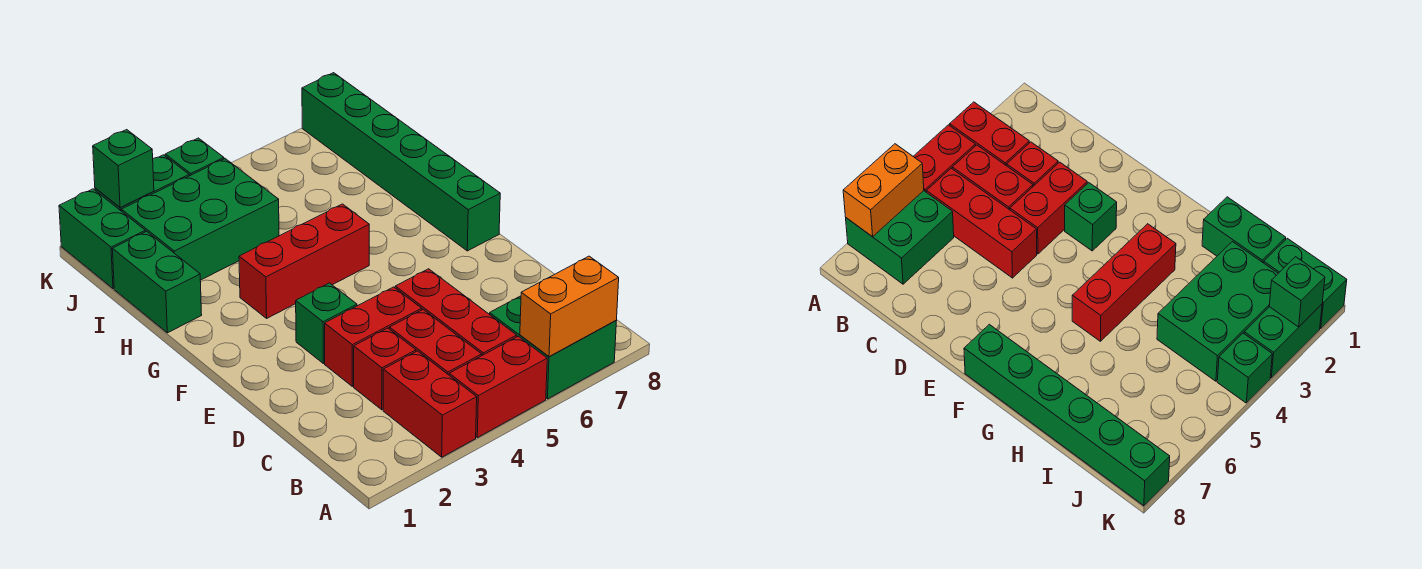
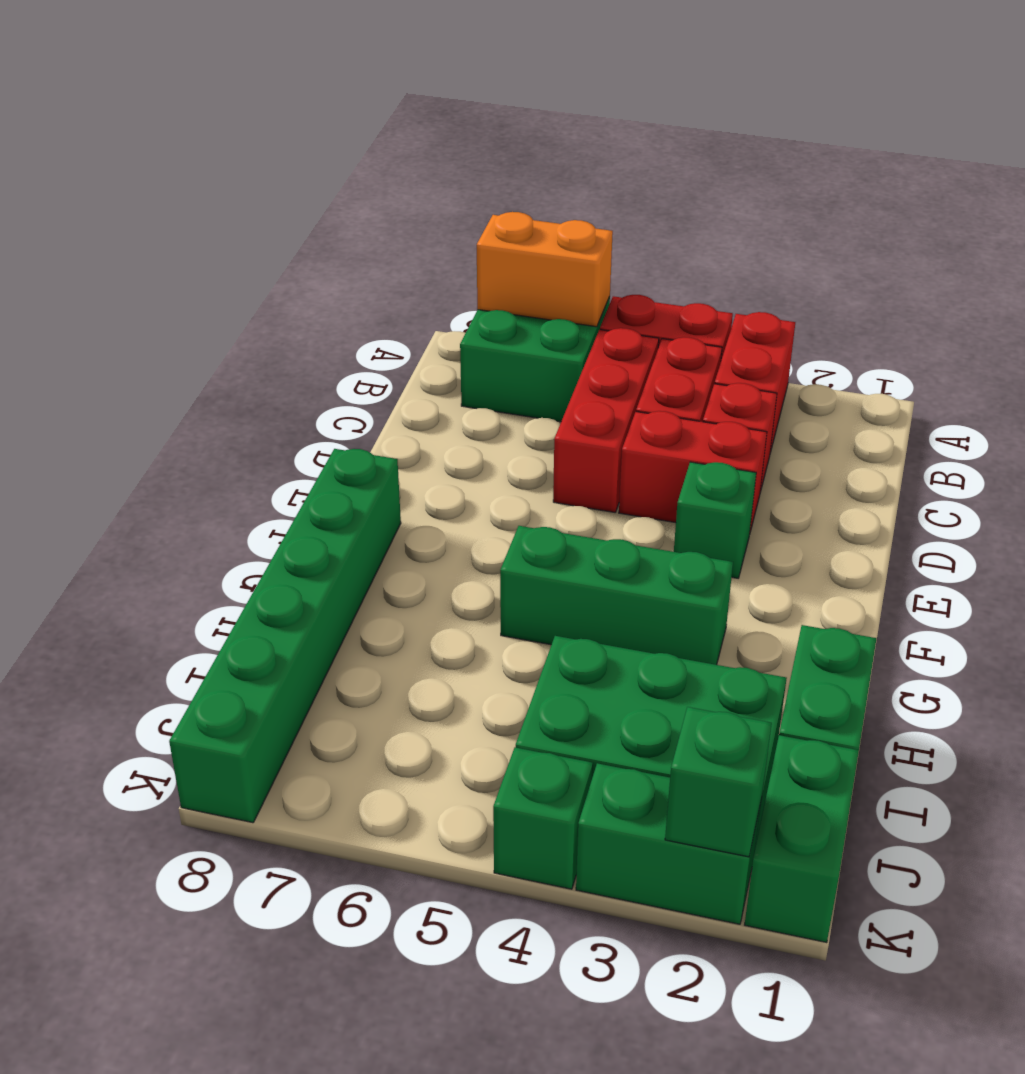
red 1x3 brick [239,204,369,318] -> green 1x3 brick [500,526,733,665]

